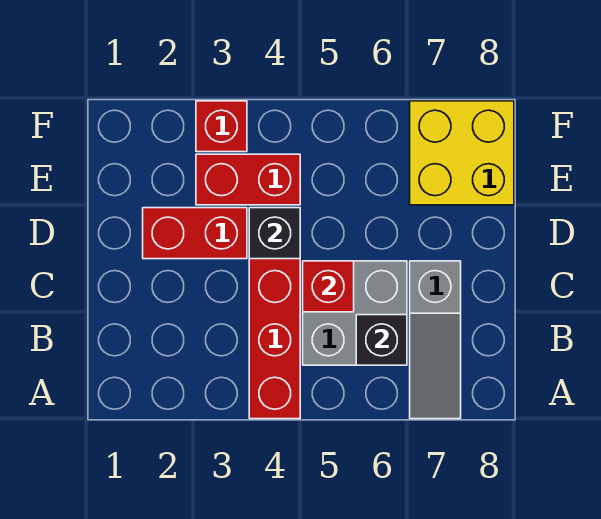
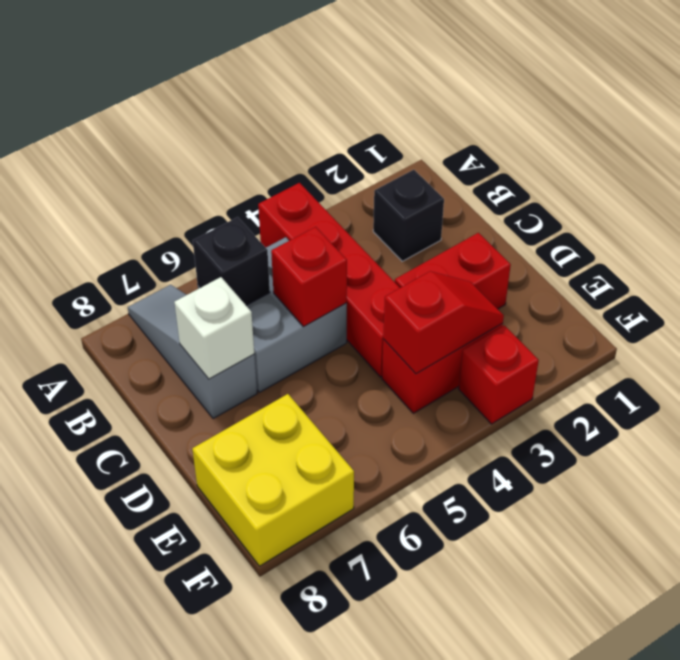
none -> white 1x1 brick [174,277,254,379]
black 1x1 brick [249,208,300,259] -> black 1x1 brick moved to [373,170,444,261]
none -> red 1x2 slope [383,271,504,374]

